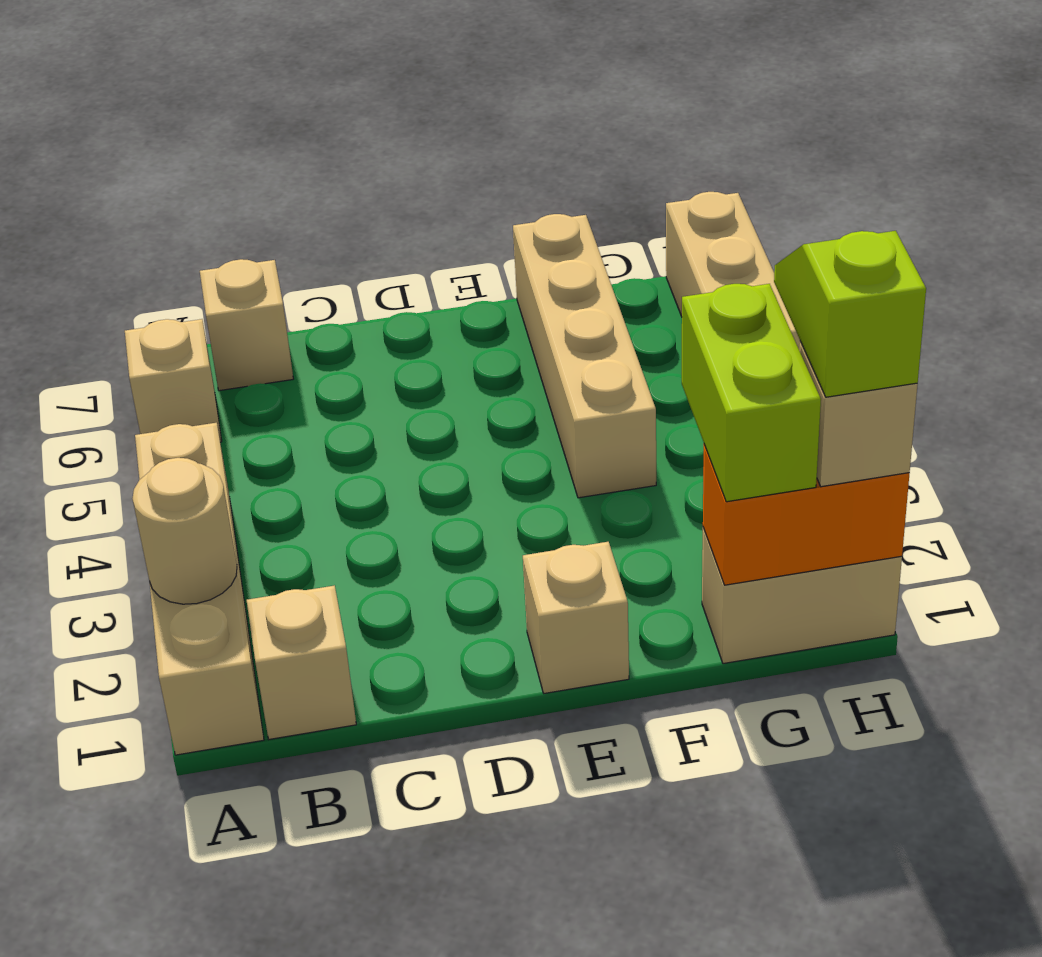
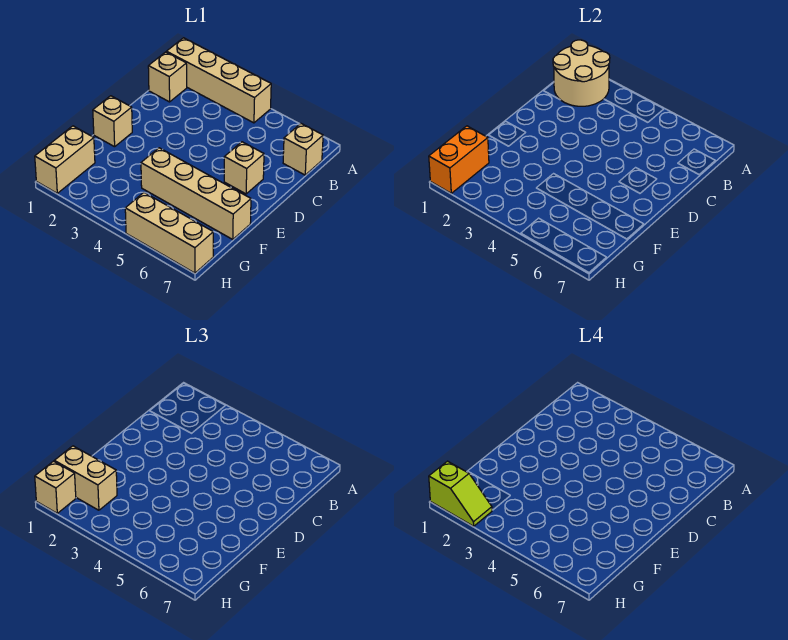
tan 1x1 round brick [132,458,237,604] -> tan 2x2 round brick [553,40,610,106]
tan 1x1 brick [125,319,222,442] -> tan 1x1 brick moved to [224,142,264,194]
lime 1x2 brick [682,284,821,502] -> tan 1x2 brick [54,446,117,510]

